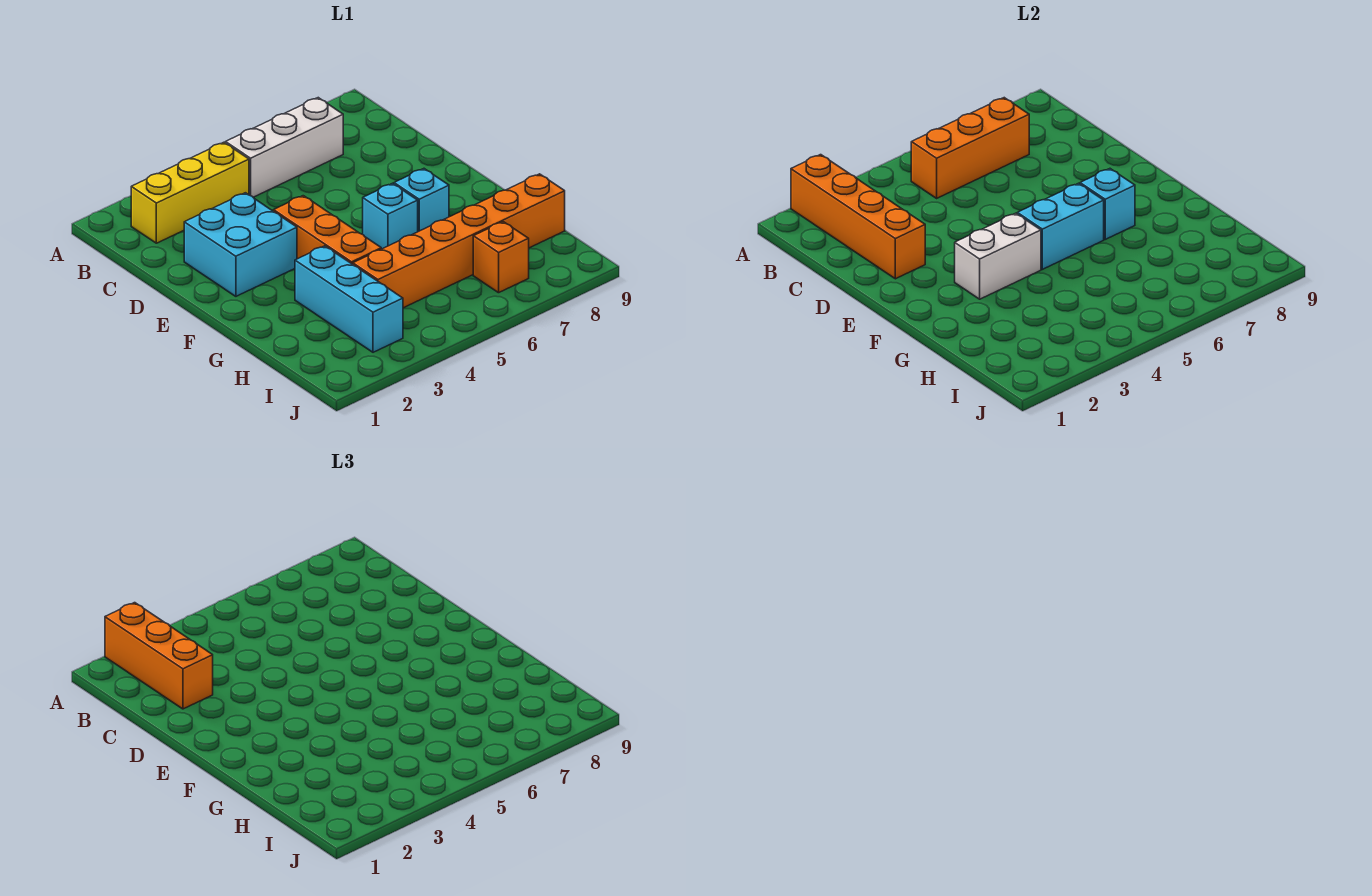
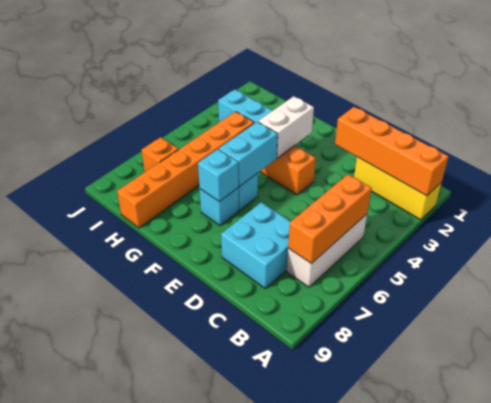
orange 1x3 brick [105,603,213,709] -> none
yellow 1x3 brick [131,142,249,243] -> yellow 1x3 brick turned to [354,157,442,220]
cyan 2x2 brick [184,193,297,296] -> cyan 2x2 brick moved to [221,202,291,288]

